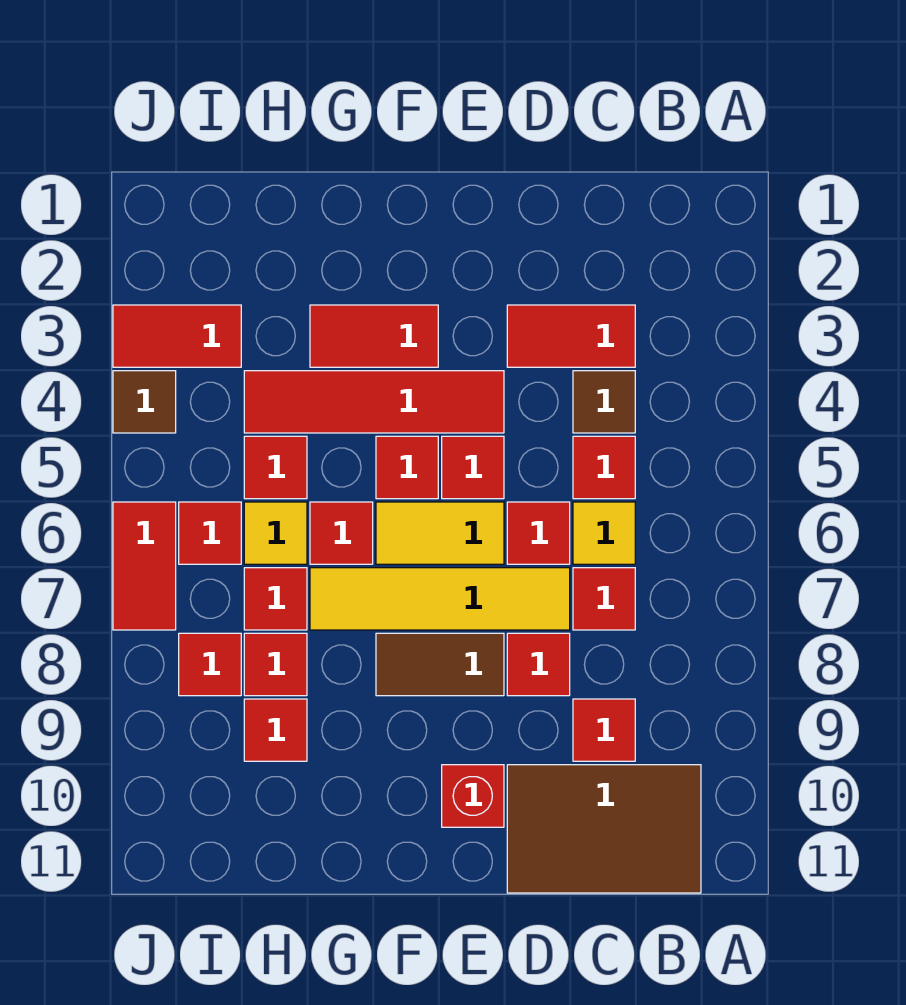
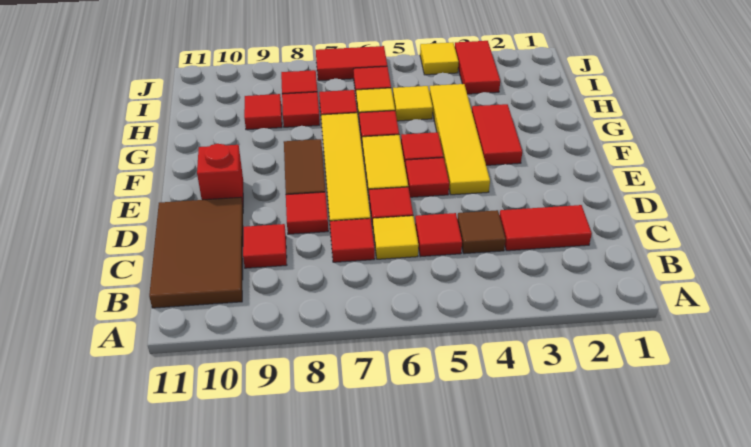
red 1x2 tile [507,305,635,367] -> red 1x2 tile turned to [499,205,592,251]
red 1x4 tile [244,371,504,433] -> yellow 1x4 tile [429,84,490,195]
red 1x1 tile [244,436,307,499] -> yellow 1x1 tile [393,86,433,121]
brown 1x1 tile [113,371,176,433] -> yellow 1x1 tile [420,42,458,75]

